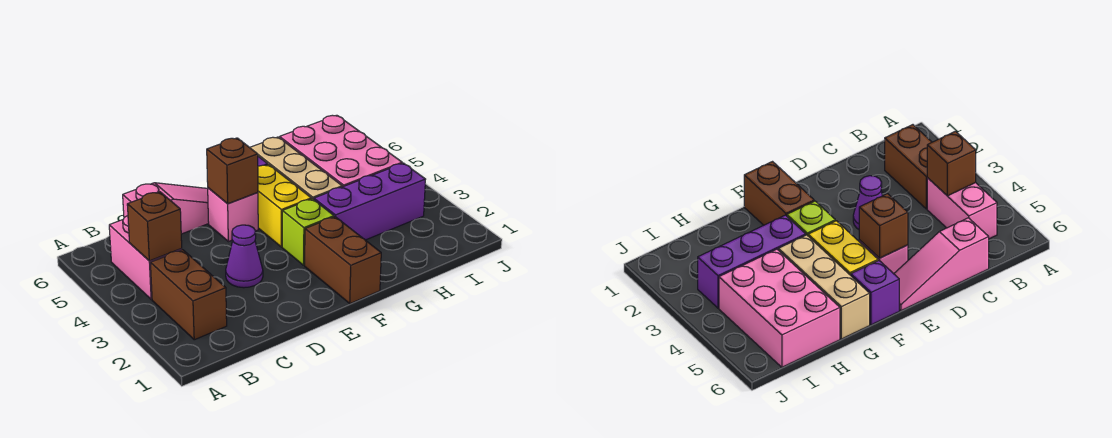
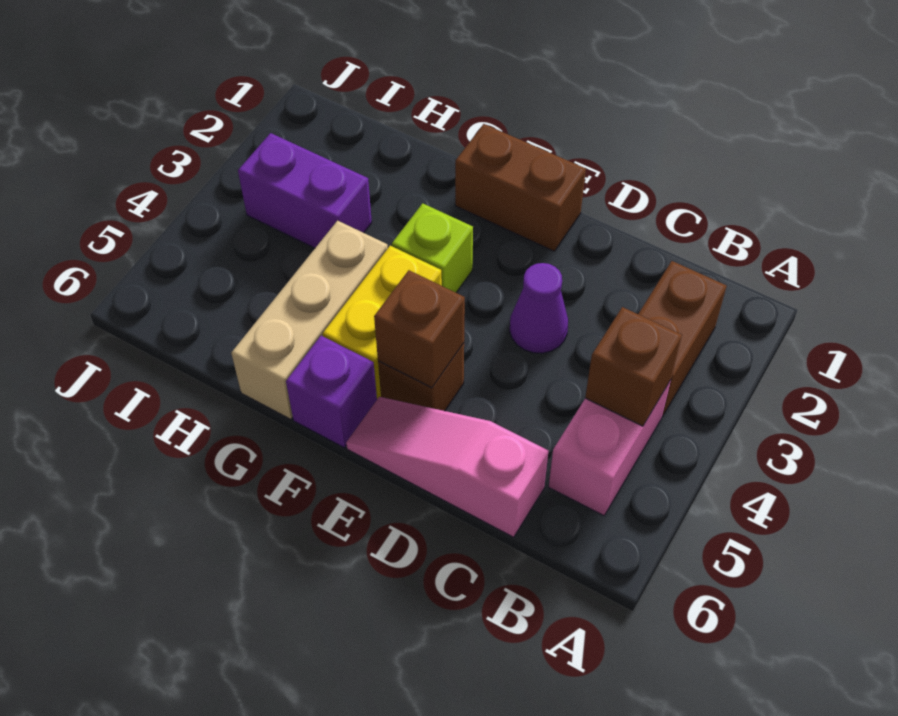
pink 1x1 brick [208,188,258,242] -> brown 1x1 brick [378,343,464,411]
brown 1x2 brick [305,217,381,304] -> brown 1x2 brick turned to [455,124,586,251]
purple 1x3 brick [314,163,426,240] -> purple 1x2 brick [238,133,372,248]
pink 2x3 brick [280,115,402,187] -> none

